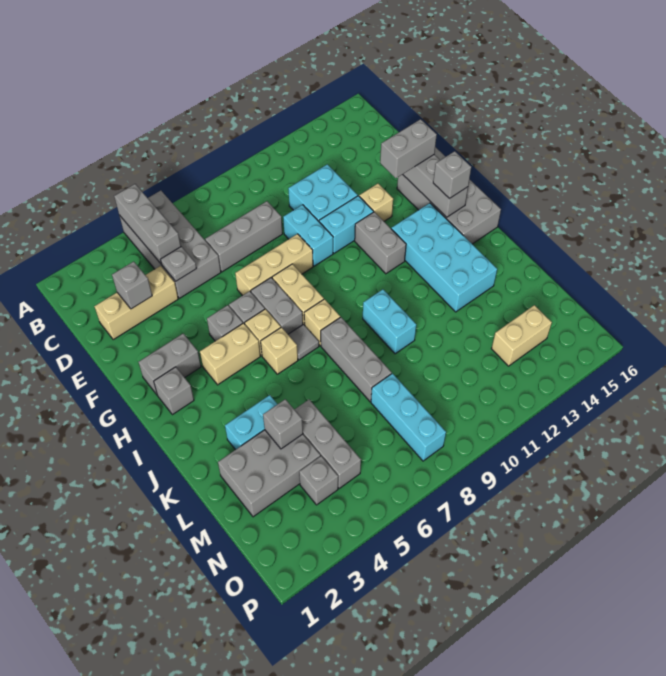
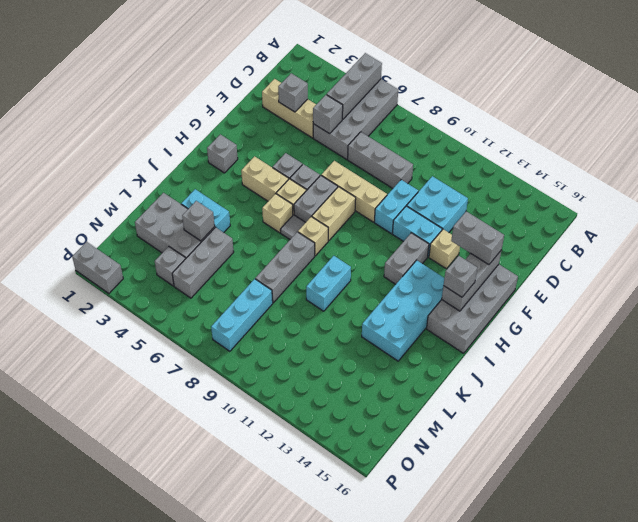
grey 1x1 plate [161,247,197,281] -> grey 1x1 brick [313,95,343,134]
grey 1x2 brick [138,334,201,395] -> grey 1x2 brick moved to [72,242,123,293]
tan 1x2 brick [491,305,552,366] -> none

